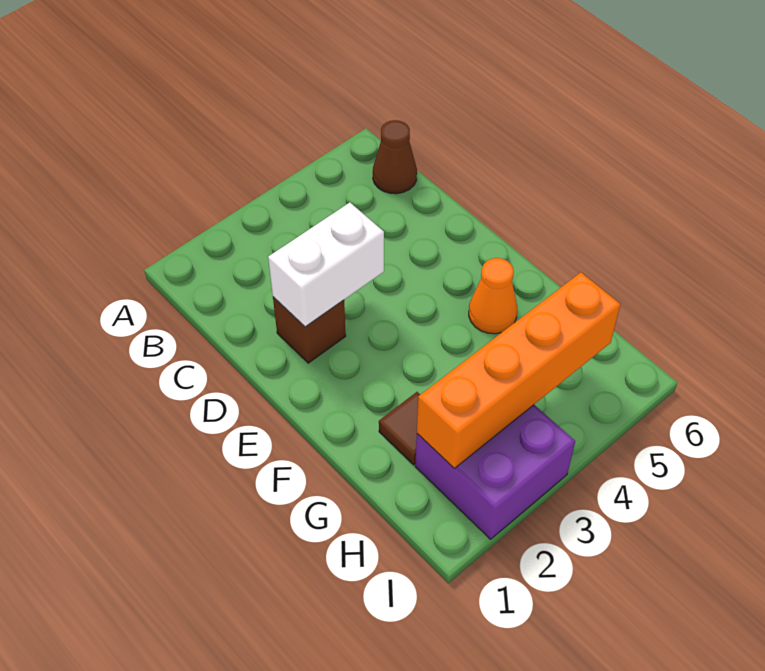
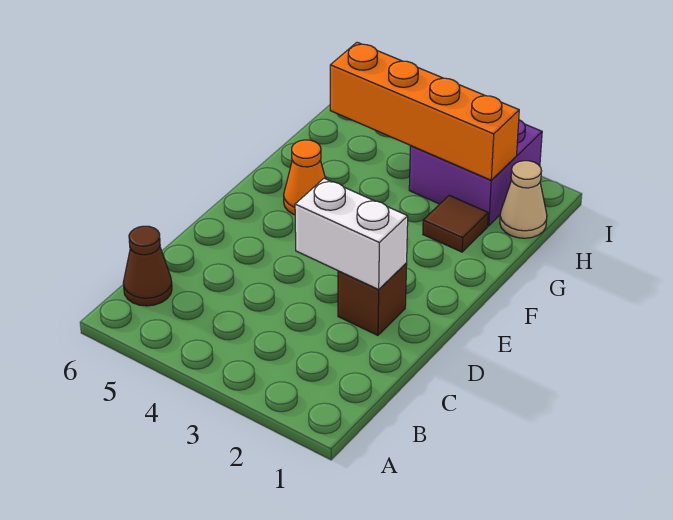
none -> tan 1x1 cone [500,161,547,238]

